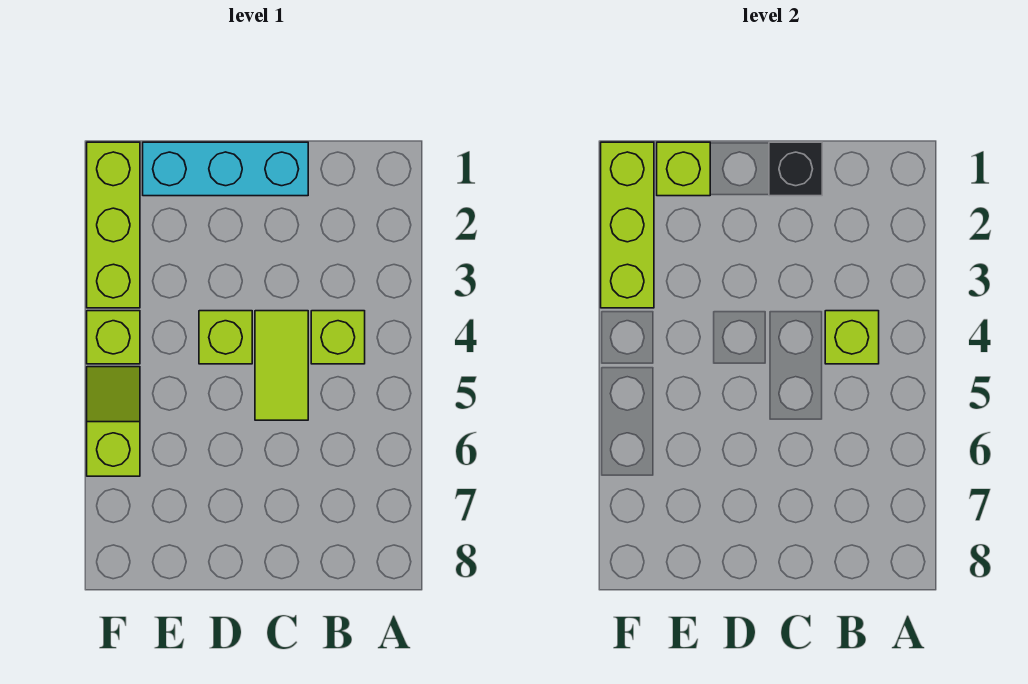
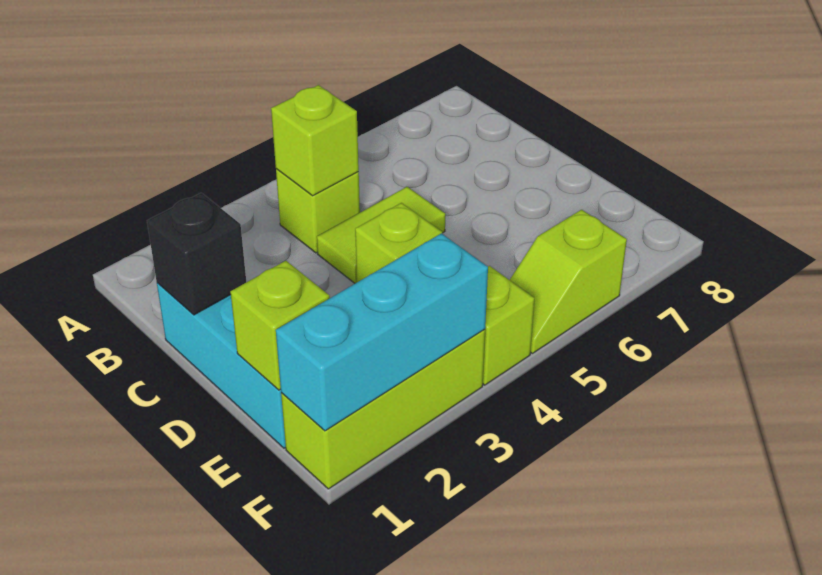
lime 1x3 brick [601,142,654,308] -> cyan 1x3 brick [276,233,488,431]

